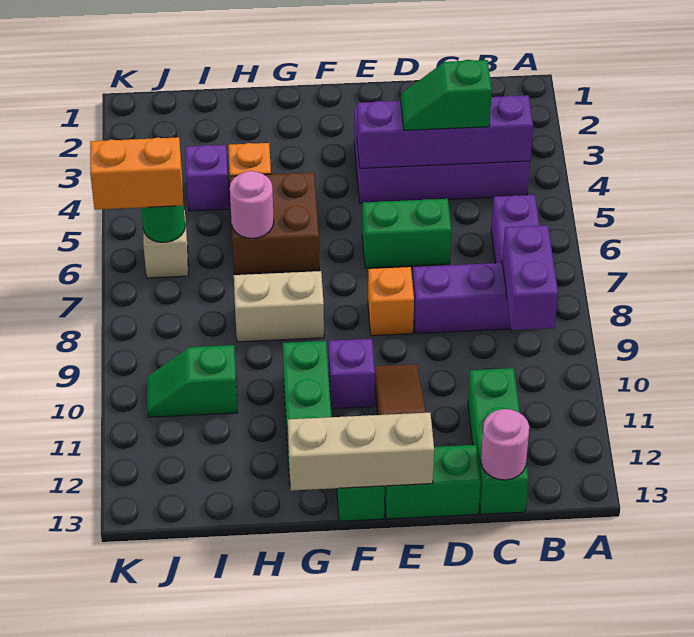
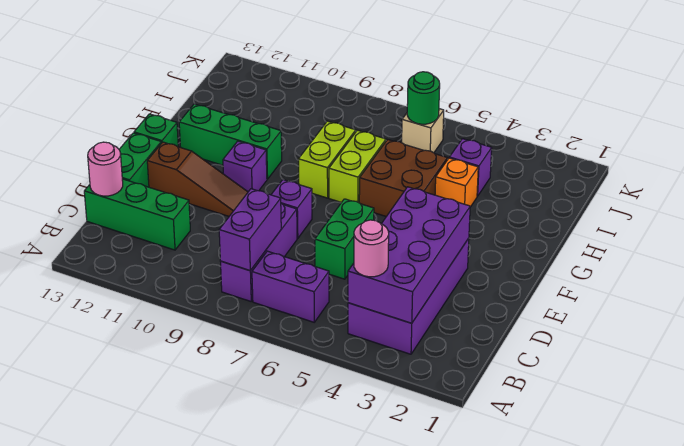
purple 1x4 brick [357,95,533,168] -> purple 2x4 brick [348,187,470,323]
purple 1x2 brick [502,225,558,330] -> purple 1x2 brick turned to [219,189,281,271]
green 1x2 slope [401,60,492,130] -> none
orange 1x1 brick [368,267,414,336] -> purple 1x1 brick [271,180,312,238]
tan 1x3 brick [288,413,434,491] -> none
none -> lime 1x2 brick [329,130,386,203]
tan 1x2 brick [234,271,324,342] -> lime 1x2 brick [298,121,356,198]
pink 1x1 round brick [230,171,274,238] -> pink 1x1 round brick moved to [354,220,389,277]
green 1x2 slope [147,345,238,417] -> none
orange 1x2 brick [90,137,183,210] -> none

